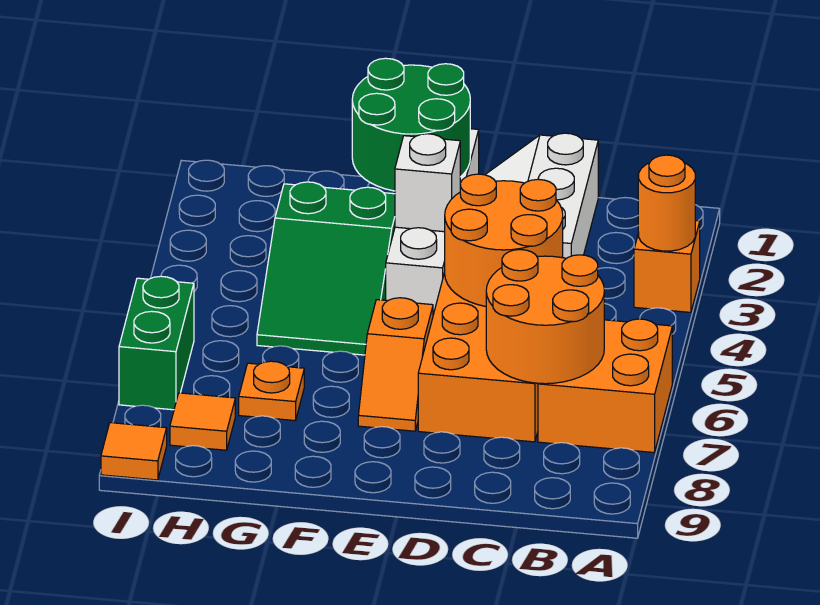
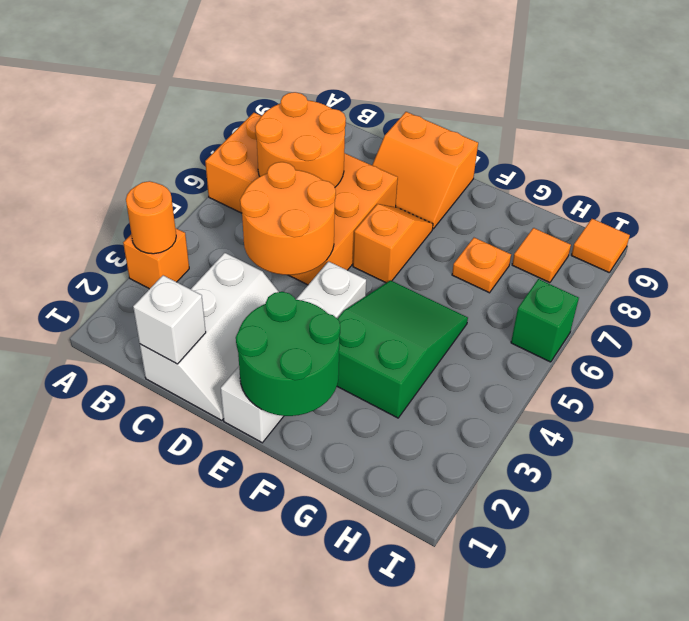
none -> orange 2x2 slope [372,112,478,229]
white 1x1 brick [395,134,460,232] -> white 1x1 brick moved to [133,275,206,364]
green 1x2 brick [119,276,194,410] -> green 1x1 brick [511,279,579,362]

